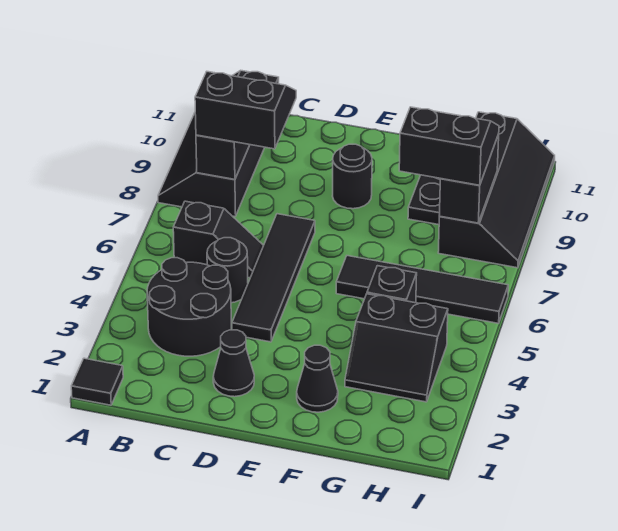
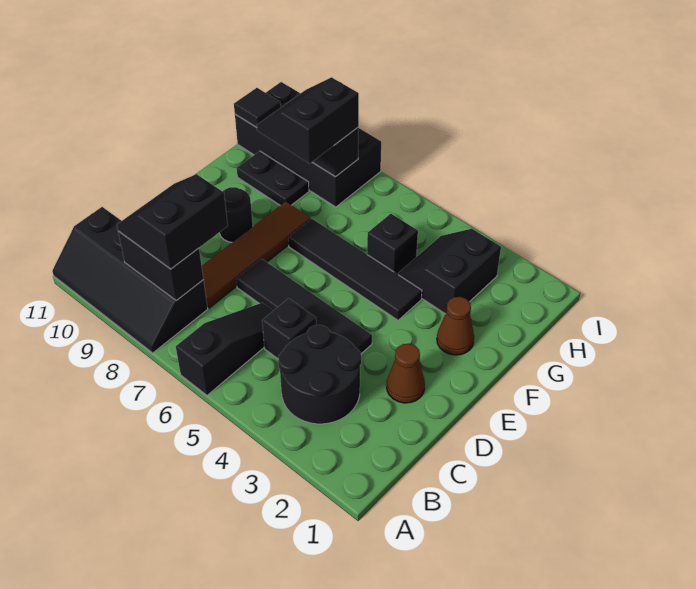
black 1x1 tile [71,358,123,405] -> black 1x1 tile moved to [234,88,281,128]
black 1x2 slope [173,201,264,278] -> black 1x3 slope [176,303,273,395]
black 1x1 round brick [207,238,248,303] -> black 1x1 brick [262,298,316,359]
none -> brown 1x4 tile [202,202,310,308]
black 1x1 cone [213,330,254,397] -> brown 1x1 cone [387,344,425,403]
black 1x1 cone [297,345,338,412] -> brown 1x1 cone [437,297,474,355]
black 1x4 tile [336,256,508,323] -> black 1x4 tile turned to [288,219,422,320]
black 2x2 slope [345,294,448,402] -> black 2x2 slope turned to [398,229,501,314]
black 2x4 slope [438,112,555,268] -> black 2x4 brick [235,82,381,207]

